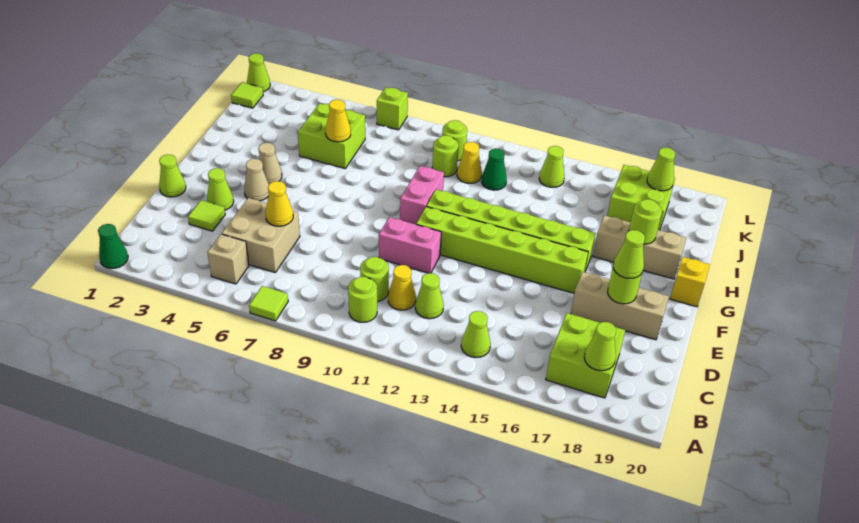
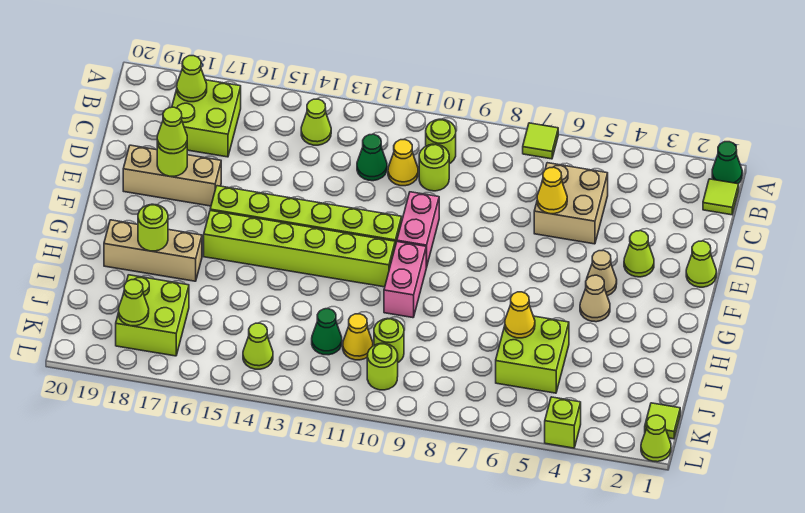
tan 1x1 brick [207,234,249,284] -> none
lime 1x1 cone [415,273,444,319] -> green 1x1 cone [357,134,387,181]
lime 1x1 tile [188,200,225,231] -> lime 1x1 tile moved to [703,179,739,215]
pink 1x2 brick [379,217,441,273] -> pink 1x2 brick turned to [397,192,439,268]
yellow 1x1 brick [670,257,710,307] -> none
lime 1x1 brick [377,87,408,130] -> lime 1x1 brick moved to [545,397,581,448]

